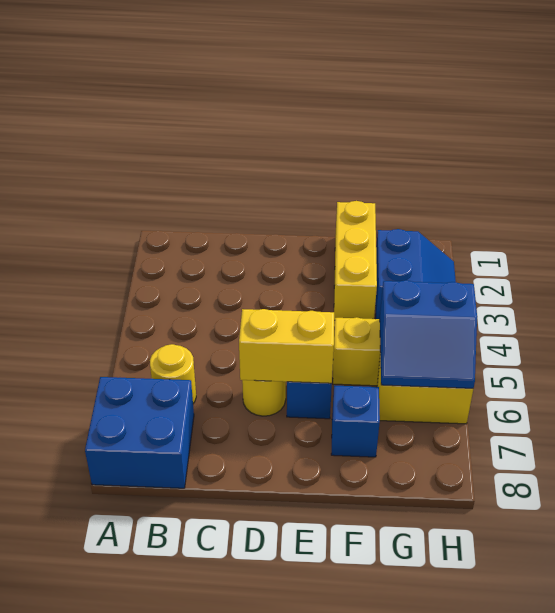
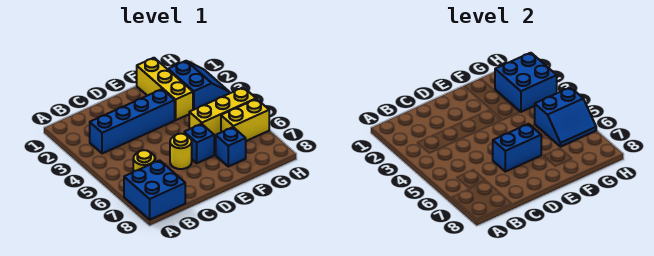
none -> blue 1x4 brick [90,89,175,154]
yellow 1x2 brick [239,309,334,383] -> blue 1x2 brick [493,124,541,172]
none -> blue 2x2 brick [495,53,557,112]

